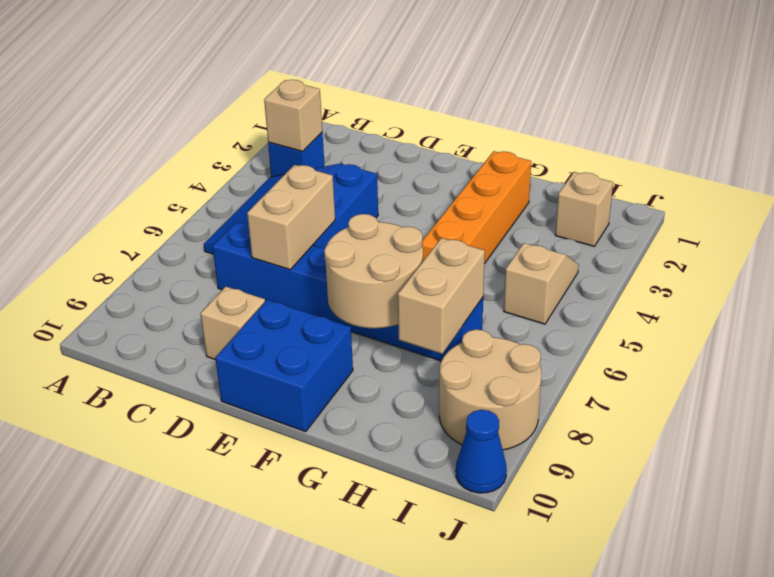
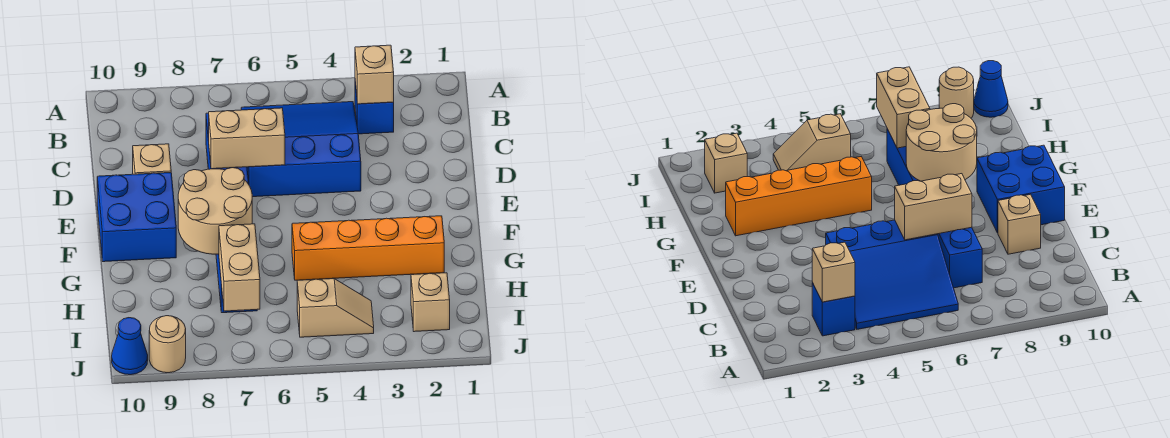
tan 1x2 brick [398,238,485,354] -> tan 1x2 brick turned to [219,224,260,311]
tan 2x2 round brick [439,329,541,450] -> tan 1x1 round brick [149,316,186,373]

